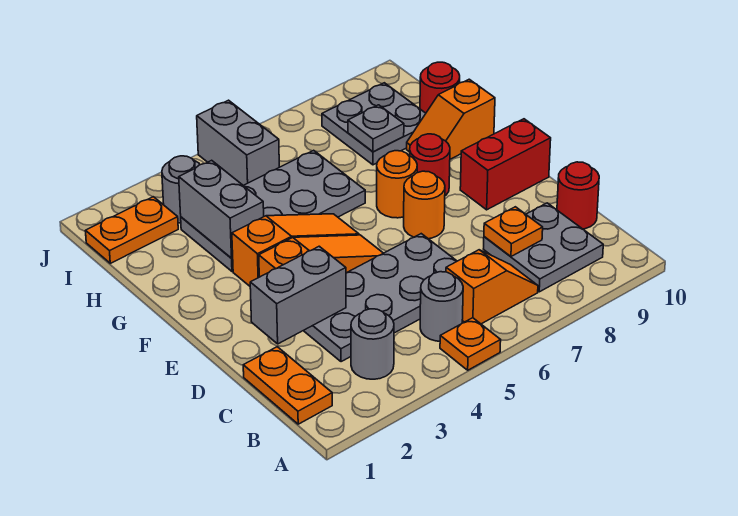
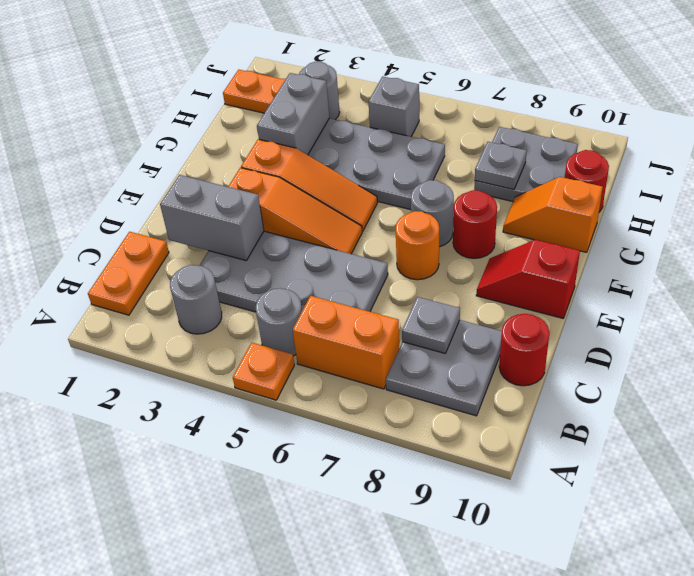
orange 1x2 slope [446,250,538,324] -> orange 1x2 brick [293,296,399,389]
orange 1x1 plate [484,207,543,256] -> grey 1x1 plate [402,297,460,353]
red 1x2 brick [460,119,551,210] -> red 1x2 slope [476,240,580,318]
orange 1x1 round brick [377,151,417,218] -> grey 1x1 round brick [411,180,454,247]
grey 1x2 brick [197,100,279,185] -> grey 1x1 brick [369,77,419,137]

